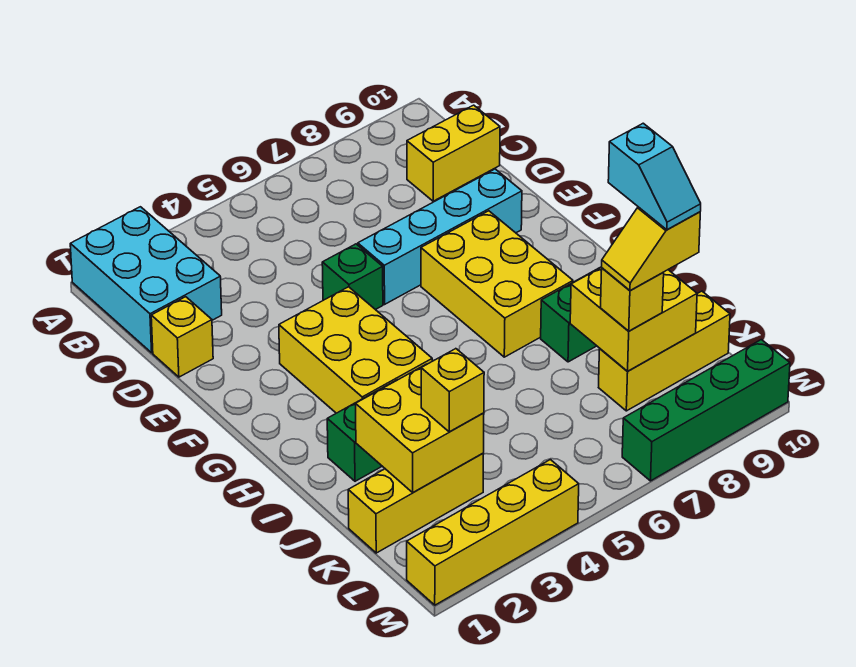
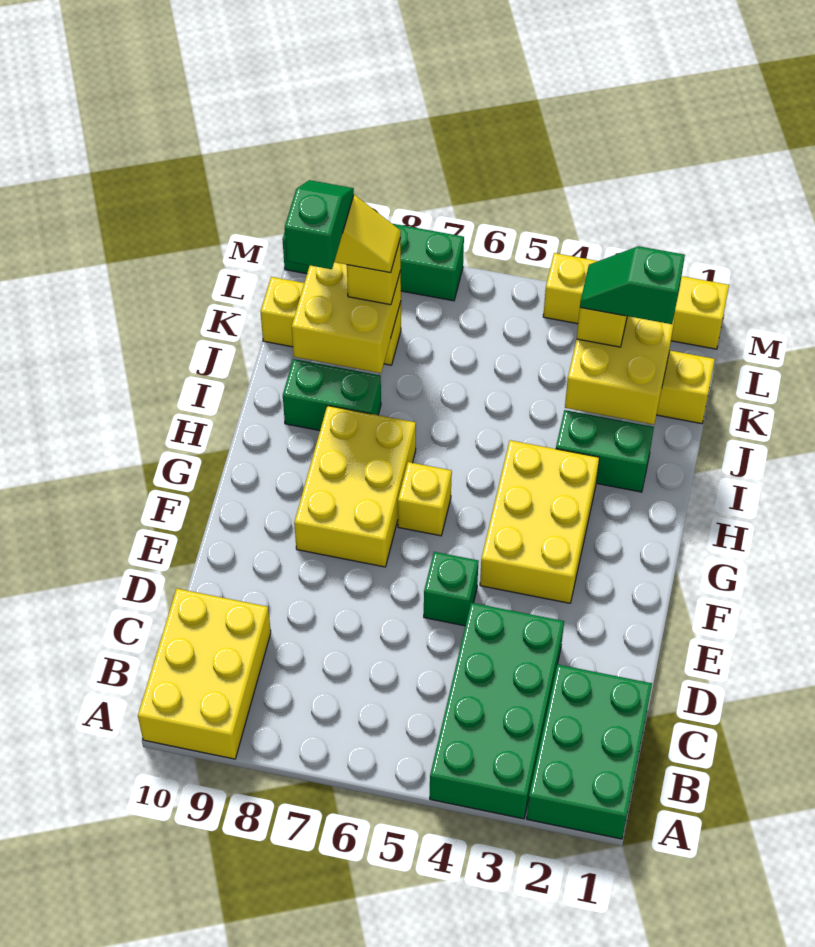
cyan 2x3 brick [70,207,222,353] -> green 2x3 brick [527,665,652,839]
none -> green 2x4 brick [430,603,564,819]
yellow 1x2 brick [407,105,500,201] -> yellow 2x3 brick [138,589,271,759]
yellow 1x1 brick [151,297,213,377] -> yellow 1x1 brick moved to [398,462,452,536]
cyan 1x4 brick [358,169,522,304] -> none
cyan 1x2 slope [608,123,701,230] -> green 1x2 slope [285,180,354,269]
none -> green 1x2 slope [580,246,685,324]

